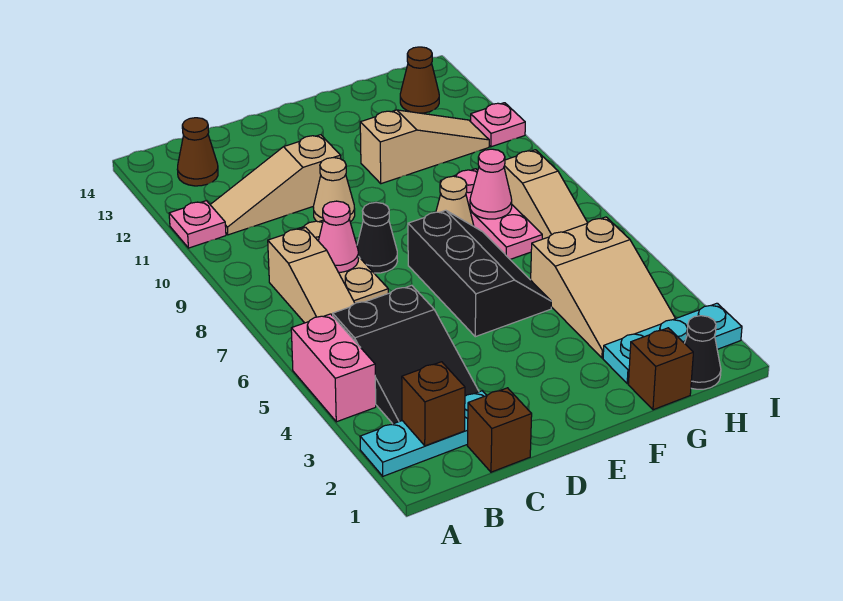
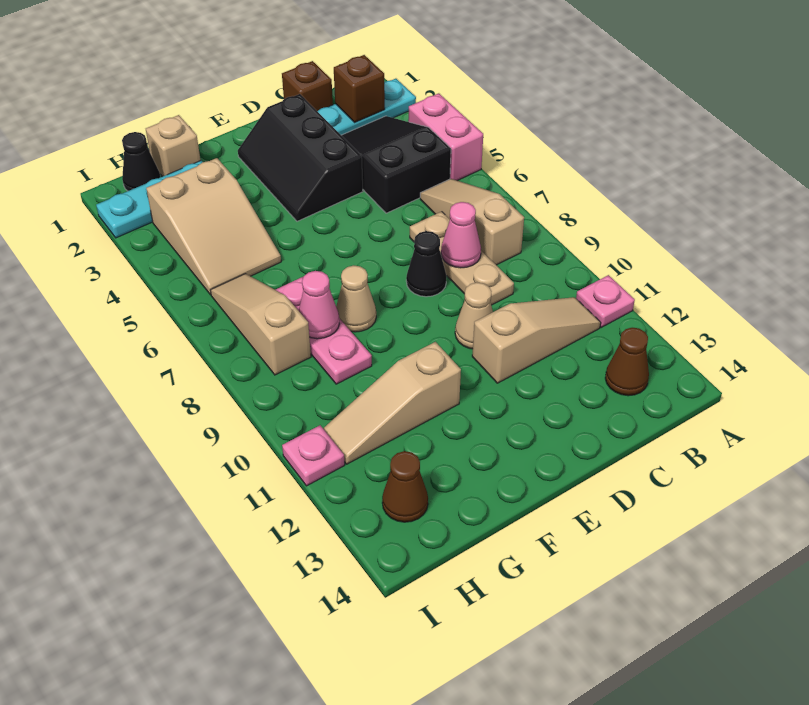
black 2x3 slope [408,210,551,337] -> black 2x3 slope moved to [238,94,363,221]
brown 1x1 brick [628,328,693,410] -> tan 1x1 brick [146,115,201,177]
tan 2x3 slope [531,217,675,358] -> tan 2x3 slope turned to [146,158,281,295]

